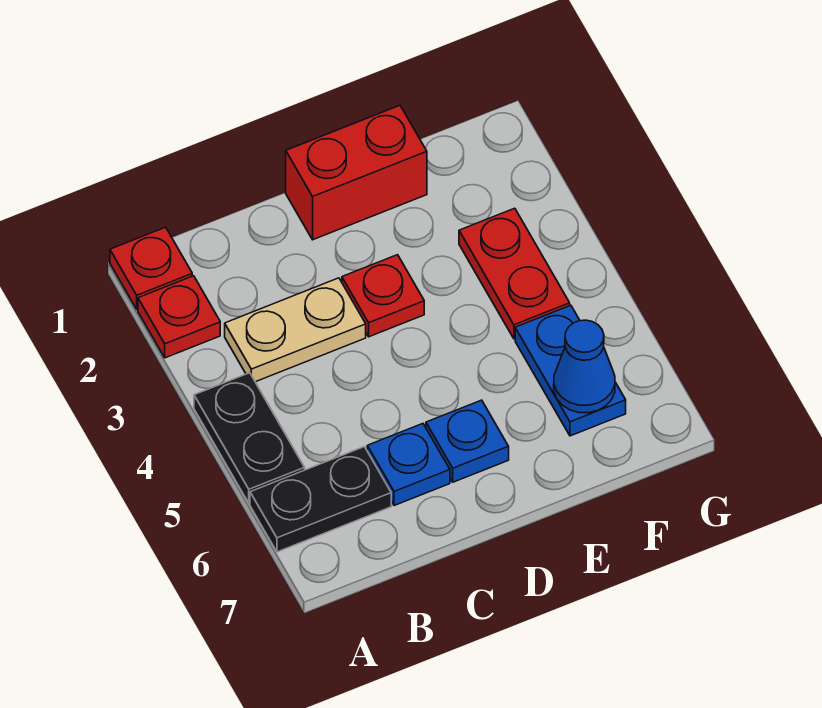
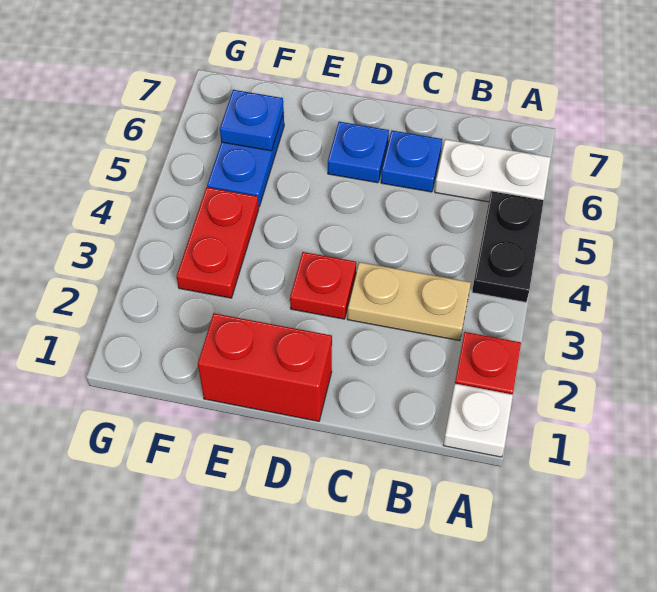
red 1x1 plate [110,227,192,309] -> white 1x1 plate [443,384,513,457]
black 1x2 plate [250,447,391,552] -> white 1x2 plate [435,139,551,202]
blue 1x1 cone [554,320,615,413] -> blue 1x1 plate [220,90,284,151]

